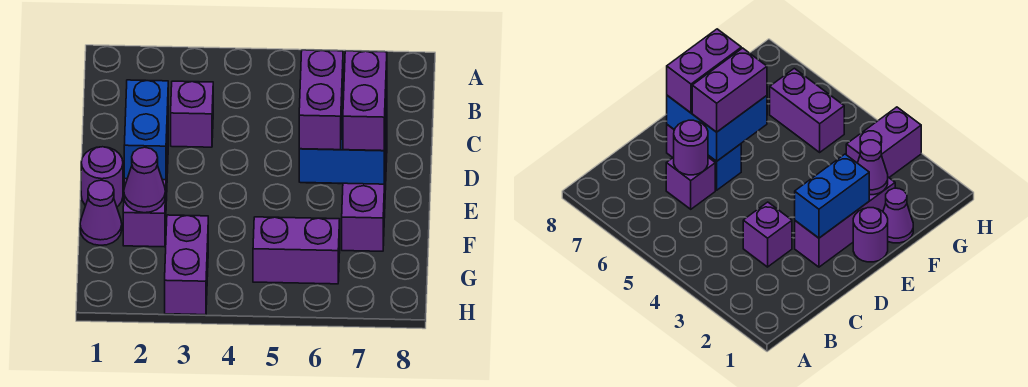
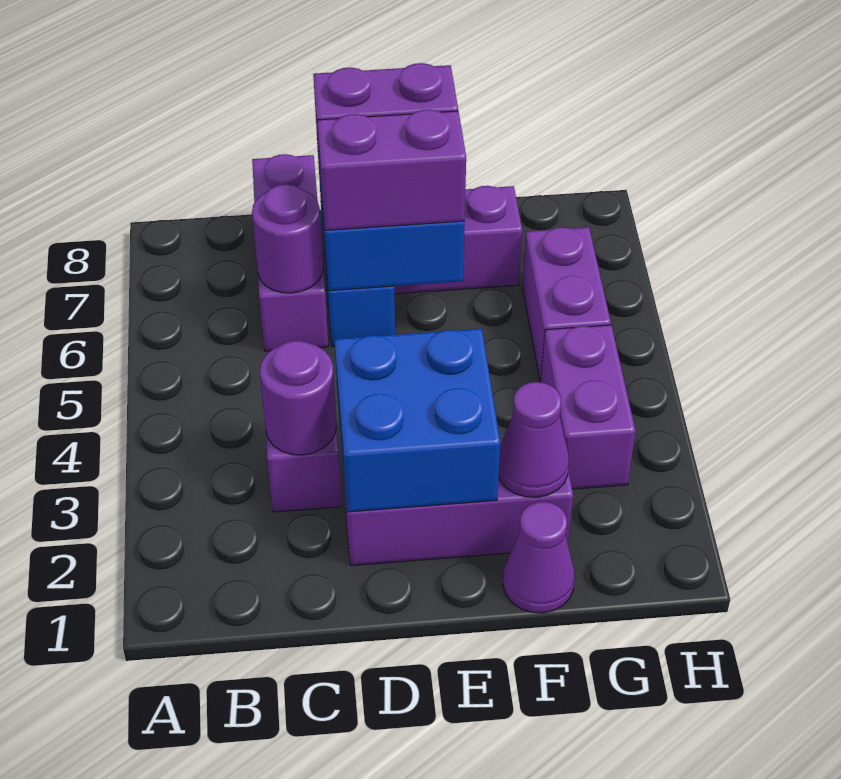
purple 1x1 brick [666,157,715,209] -> purple 1x3 brick [252,154,328,351]
blue 1x2 brick [124,80,168,180] -> blue 2x2 brick [335,329,500,512]
purple 1x1 round brick [81,147,123,207] -> purple 1x1 round brick moved to [260,341,336,455]
purple 1x2 brick [165,215,208,315] -> purple 1x2 brick turned to [541,325,636,489]

